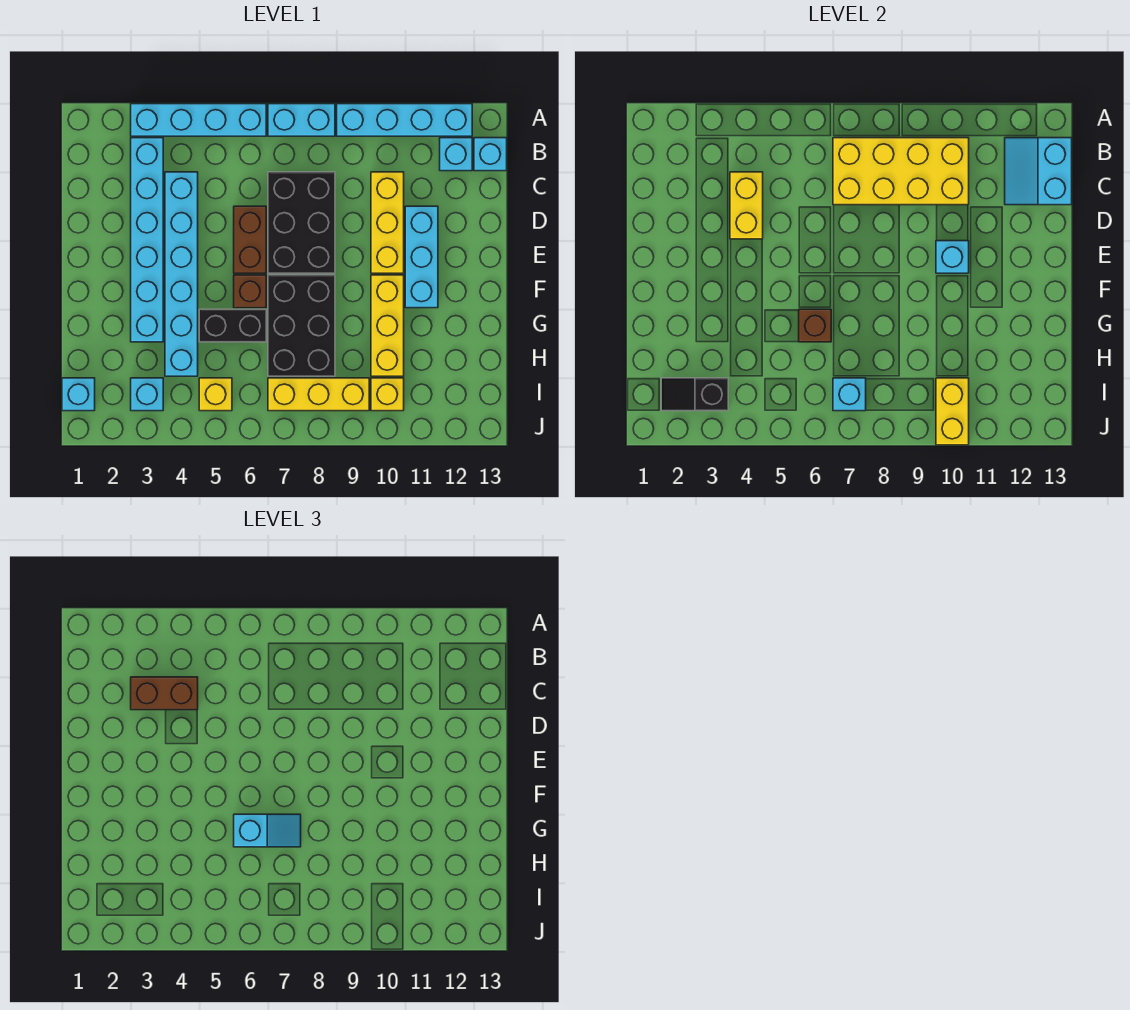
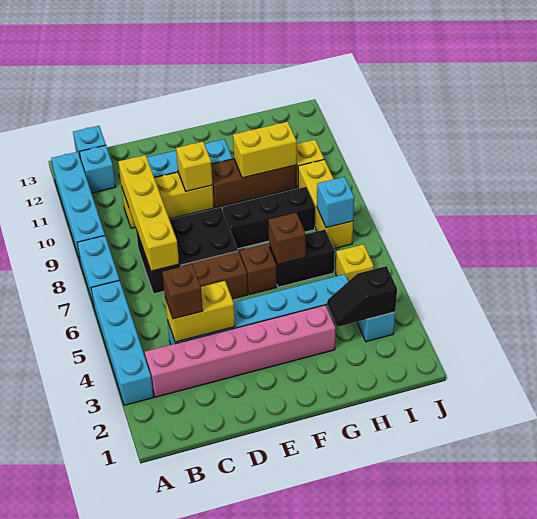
cyan 1x6 brick [131,138,163,342] -> pink 1x6 brick [145,305,336,397]
yellow 2x4 brick [833,138,969,205] -> yellow 1x4 brick [118,155,179,271]
cyan 2x2 slope [1005,138,1072,205] -> none
brown 1x2 brick [131,677,198,710] -> brown 1x1 brick [162,264,203,319]
cyan 1x1 brick [936,241,969,273] -> yellow 1x1 brick [176,142,213,191]
black 2x3 brick [268,275,335,376] -> black 1x3 brick [223,187,315,249]
yellow 1x3 brick [371,275,404,376] -> brown 1x3 brick [211,159,297,208]
black 1x2 brick [199,309,266,342] -> black 1x2 brick turned to [269,229,335,287]
cyan 1x2 slope [234,814,301,847] -> none
cyan 1x1 brick [62,378,95,411] -> none
black 1x2 slope [661,378,728,411] -> black 1x2 slope turned to [327,266,397,327]
yellow 1x2 brick [936,378,969,445] -> yellow 1x2 brick moved to [233,122,297,178]

